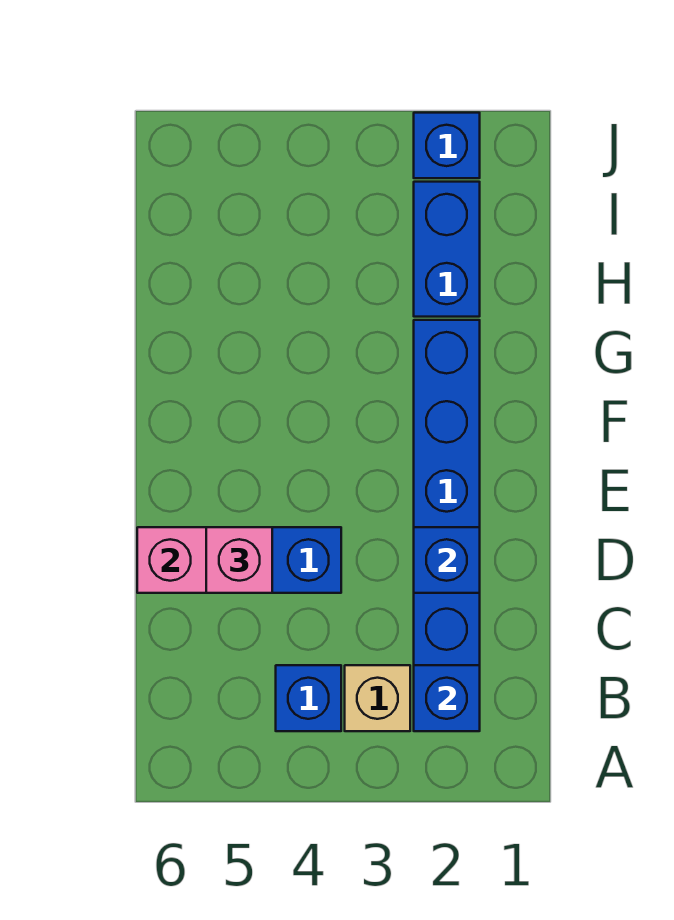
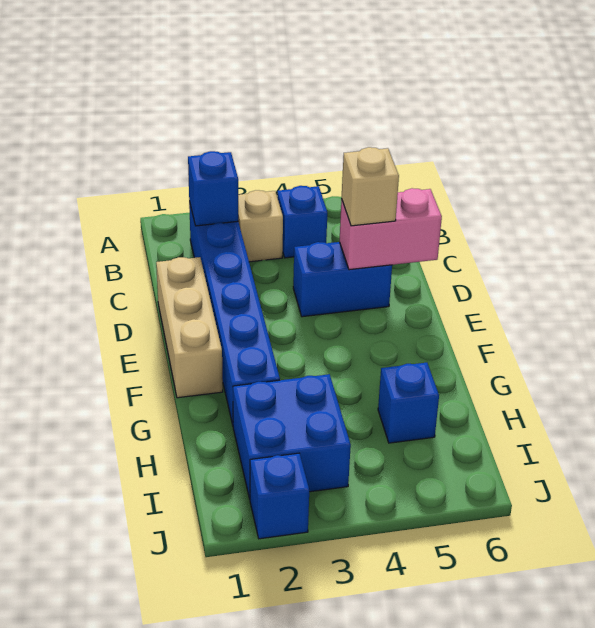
none -> tan 1x3 brick [156,257,223,398]
blue 1x1 brick [414,527,480,593] -> blue 1x1 brick moved to [378,363,439,443]
pink 1x1 brick [206,527,272,593] -> tan 1x1 brick [342,147,399,226]
blue 1x2 brick [414,182,480,317] -> blue 2x2 brick [233,374,351,499]

